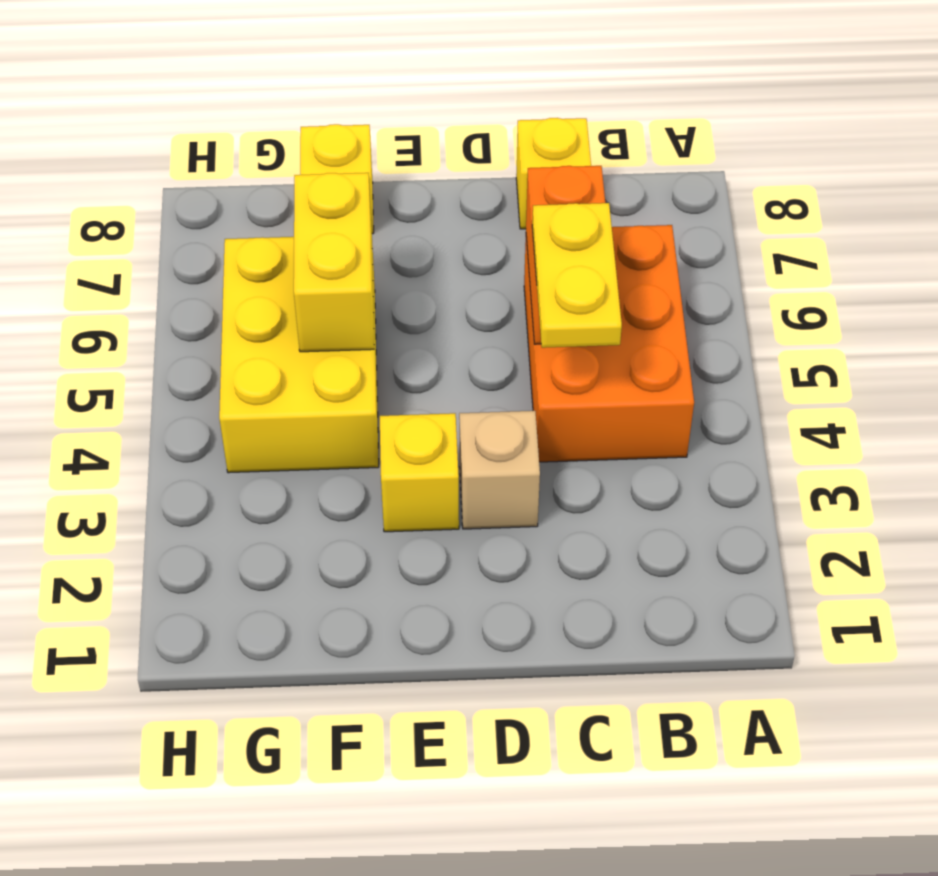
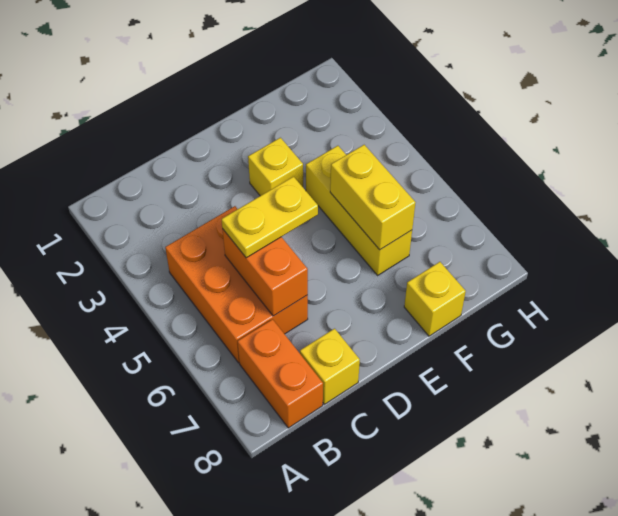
none -> orange 1x2 brick [238,319,323,428]
yellow 1x2 plate [532,203,622,348] -> yellow 1x2 plate turned to [221,177,318,258]
tan 1x1 brick [459,411,540,529] -> none
yellow 2x3 brick [219,237,379,473] -> yellow 1x3 brick [306,146,412,275]

